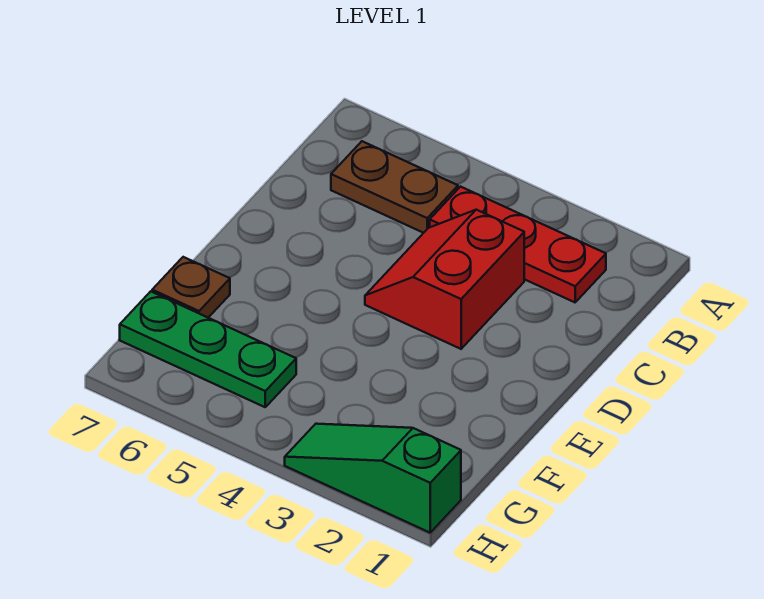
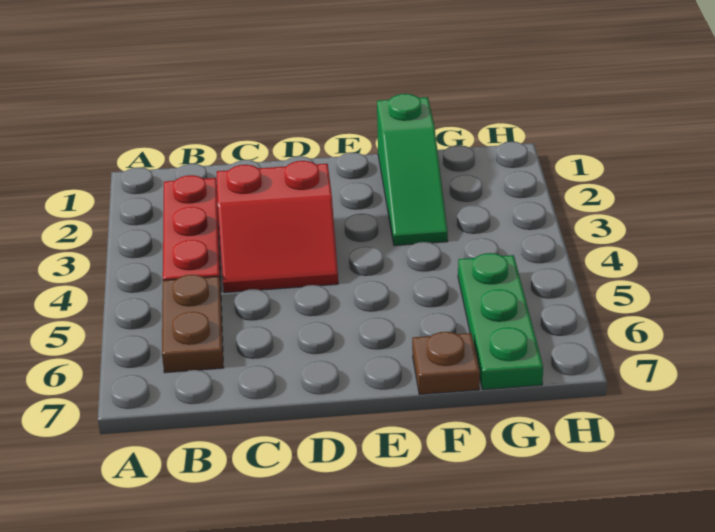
green 1x3 slope [285,424,461,533] -> green 1x3 slope moved to [377,94,448,246]

